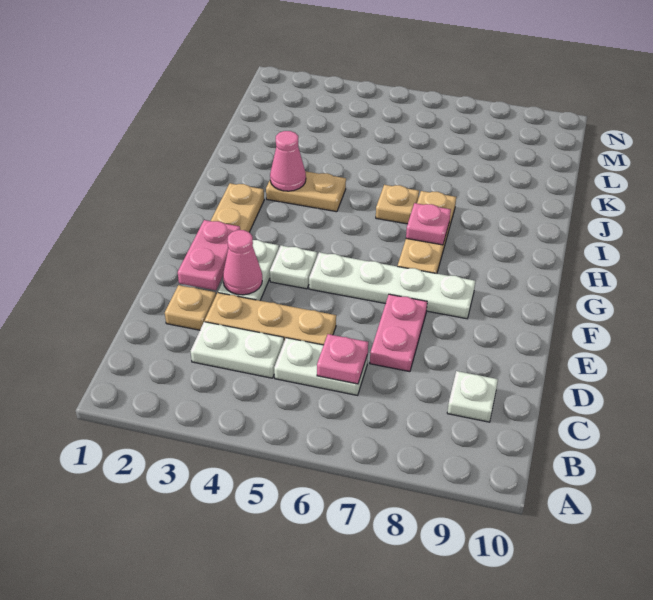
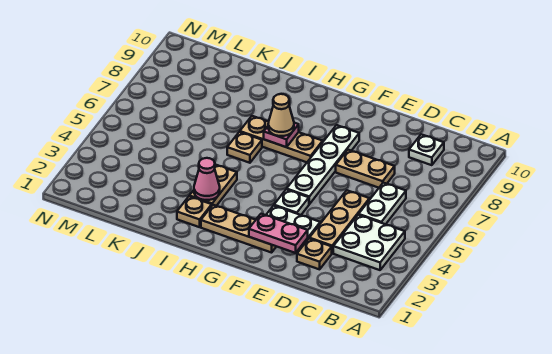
white 1x2 plate [191,322,284,378] -> white 2x2 plate [333,215,405,270]
pink 1x1 plate [317,334,368,384] -> none
pink 1x2 plate [370,294,427,372] -> tan 1x2 plate [336,150,395,188]
pink 1x1 cone [223,230,262,295] -> none
none -> tan 1x1 cone [268,94,294,136]
none -> tan 1x1 plate [177,196,212,227]

